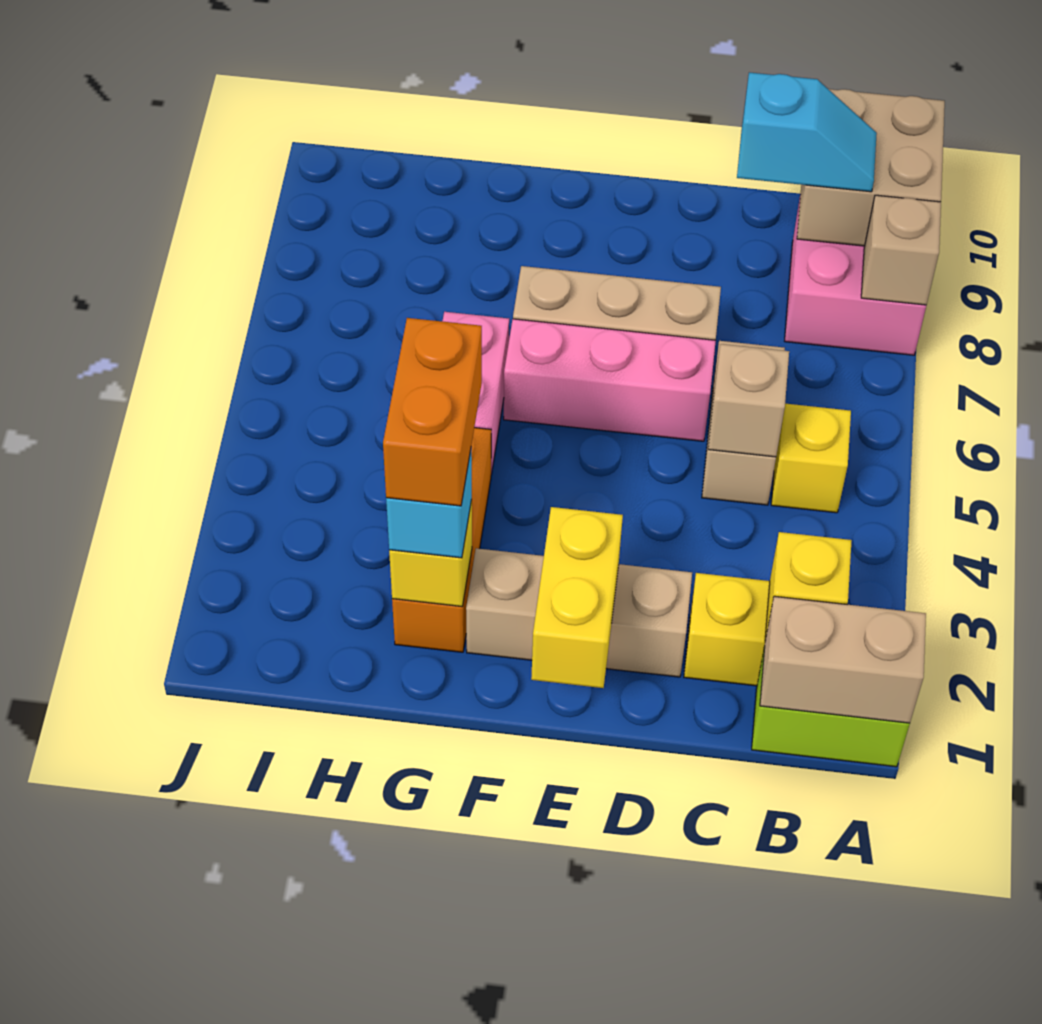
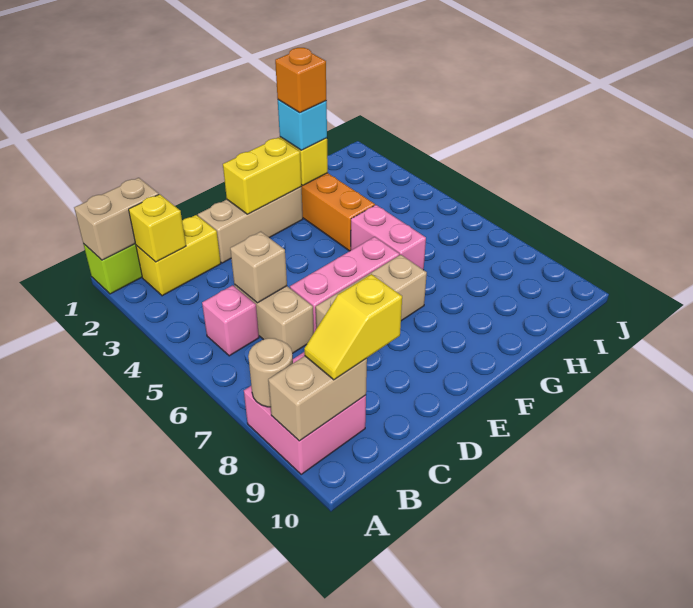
tan 1x1 brick [861,195,941,305] -> tan 1x1 round brick [248,338,293,407]
tan 2x2 brick [797,89,945,246] -> tan 1x2 brick [268,356,367,441]
yellow 1x1 brick [771,404,851,513] -> pink 1x1 brick [202,285,259,356]
cyan 1x2 slope [737,72,877,192] -> yellow 1x2 slope [304,274,402,380]
yellow 1x2 brick [531,507,623,688] -> yellow 1x2 brick turned to [223,137,301,214]
orange 1x2 brick [383,318,482,506] -> orange 1x1 brick [275,48,326,113]

